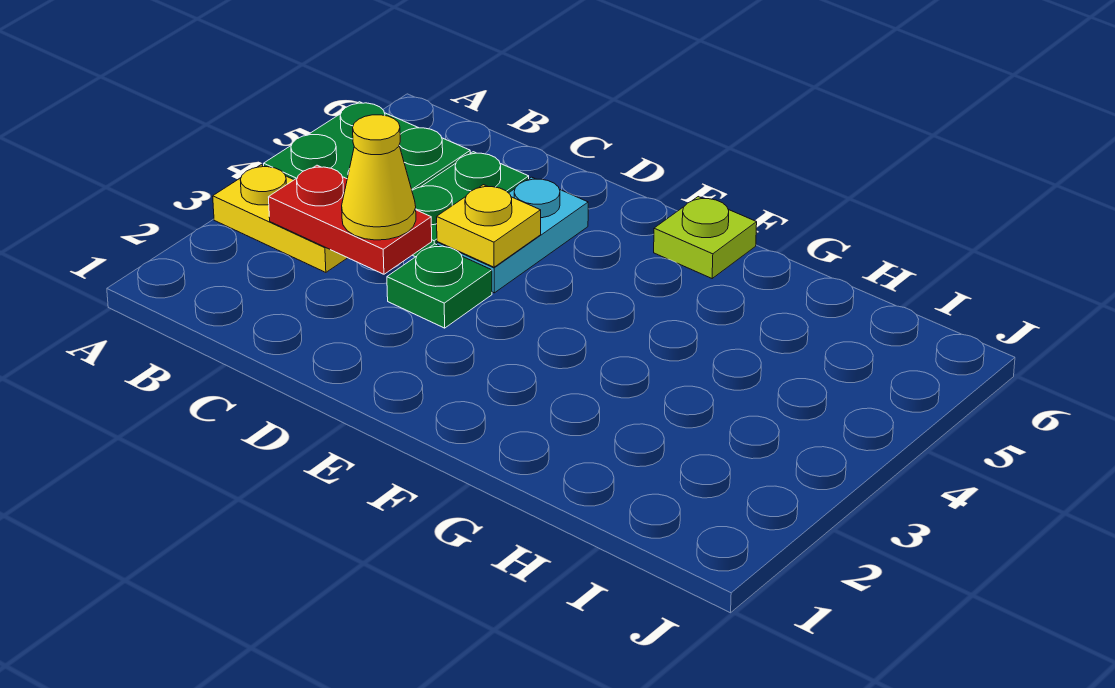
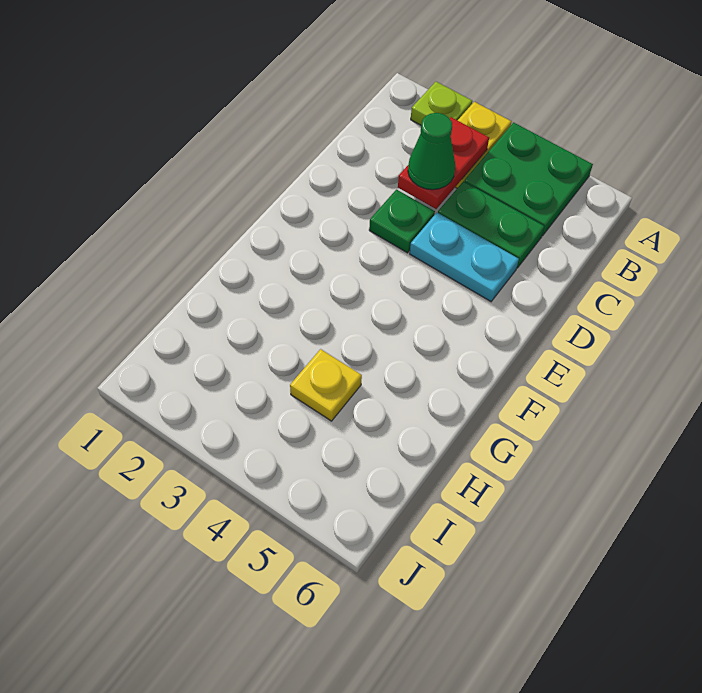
yellow 1x1 cone [342,115,416,240] -> green 1x1 cone [408,113,455,190]
yellow 1x1 plate [437,185,541,267] -> yellow 1x1 plate moved to [290,349,362,421]
lime 1x1 plate [654,197,757,278] -> lime 1x1 plate moved to [411,82,472,125]

